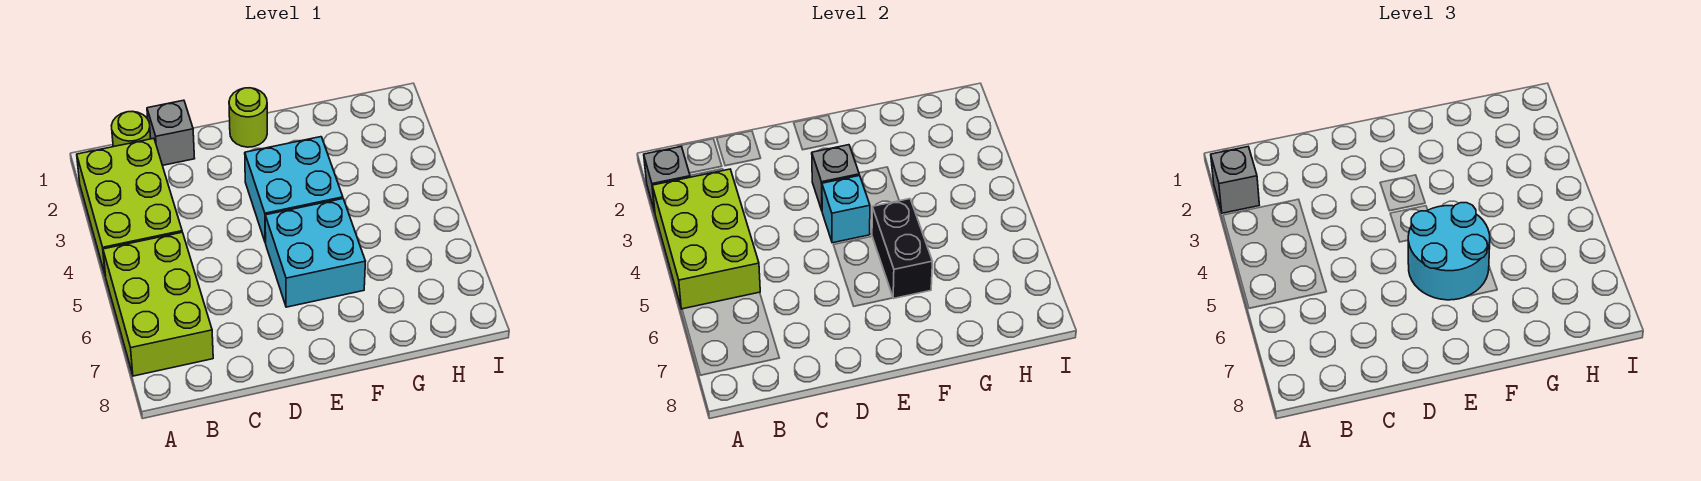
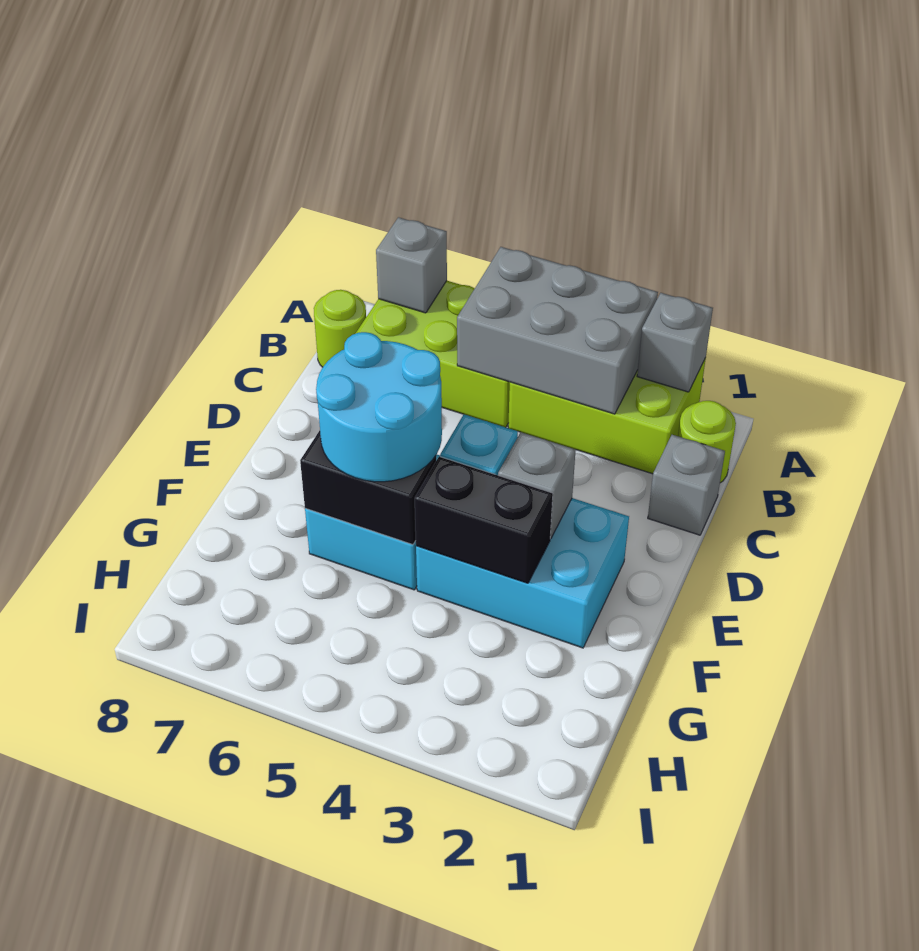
grey 1x1 brick [1211,147,1259,213] -> grey 1x1 brick moved to [376,217,447,313]
lime 2x3 brick [652,169,760,309] -> grey 2x3 brick [457,247,658,414]
lime 1x1 round brick [229,88,267,147] -> lime 1x1 round brick moved to [314,290,366,367]
cyan 2x2 brick [245,137,343,243] -> cyan 2x3 brick [416,498,629,648]
none -> black 1x2 brick [415,456,553,583]

